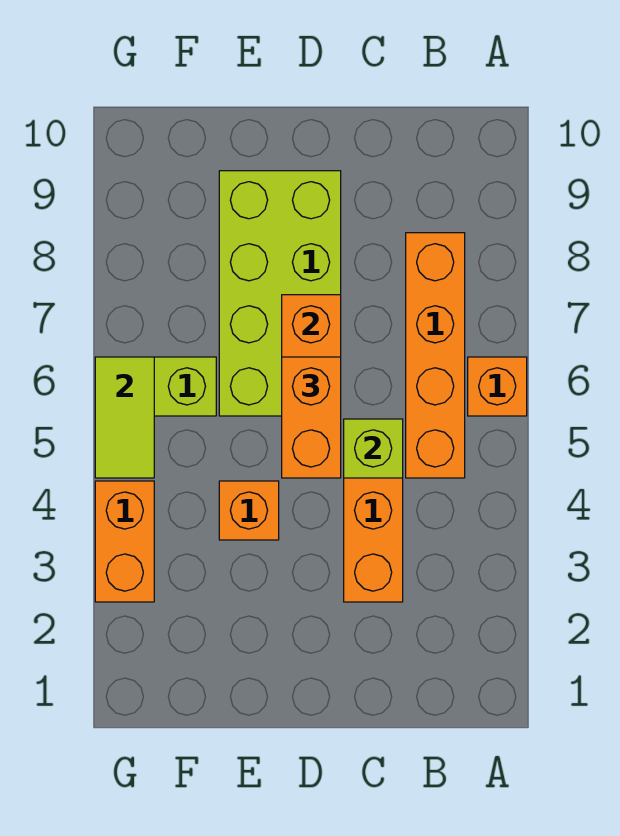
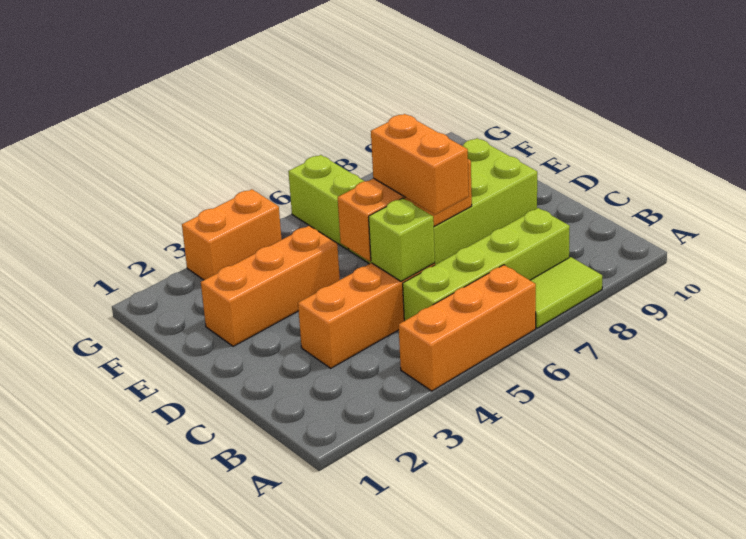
orange 1x1 brick [468,357,527,416] -> orange 1x3 brick [399,265,536,391]
orange 1x4 brick [406,233,465,478] -> lime 1x4 brick [403,208,570,321]
orange 1x2 brick [282,357,341,478] -> orange 1x2 brick turned to [371,114,469,215]
orange 1x1 brick [219,481,279,540] -> orange 1x3 brick [201,226,340,346]
lime 1x2 tile [95,357,154,478] -> lime 1x2 tile moved to [530,257,602,328]

